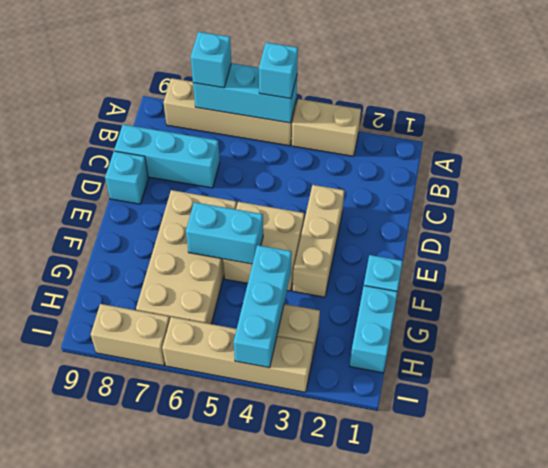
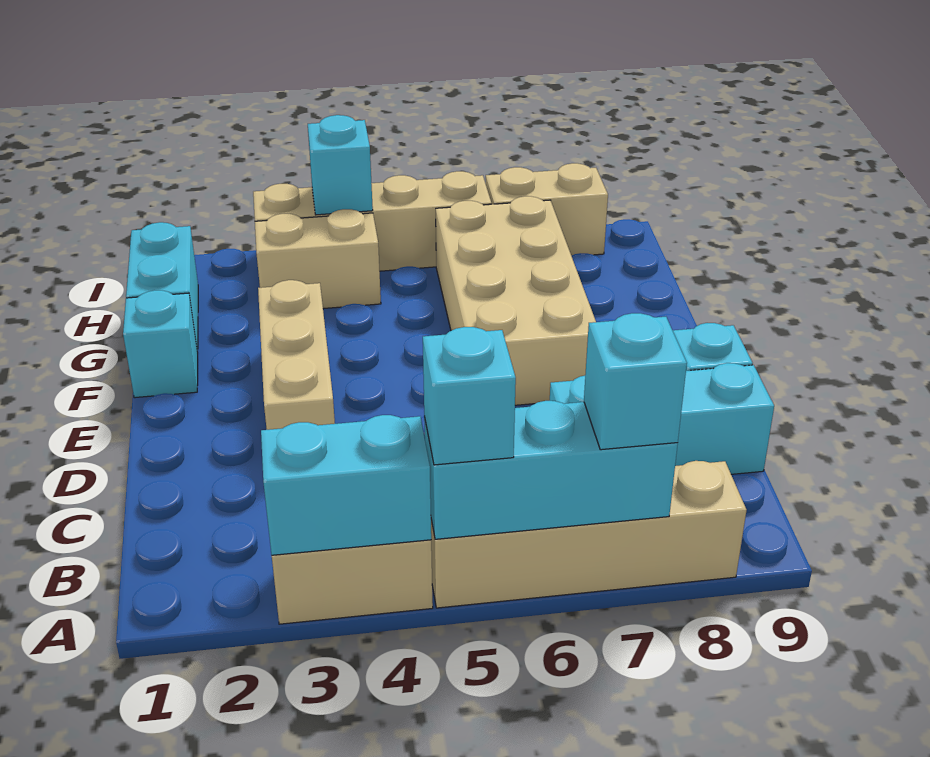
tan 2x2 brick [223,202,304,291] -> none
cyan 1x2 brick [186,202,263,264] -> cyan 1x2 brick moved to [261,415,431,555]
cyan 1x3 brick [234,245,292,368] -> cyan 1x1 brick [308,115,373,215]

